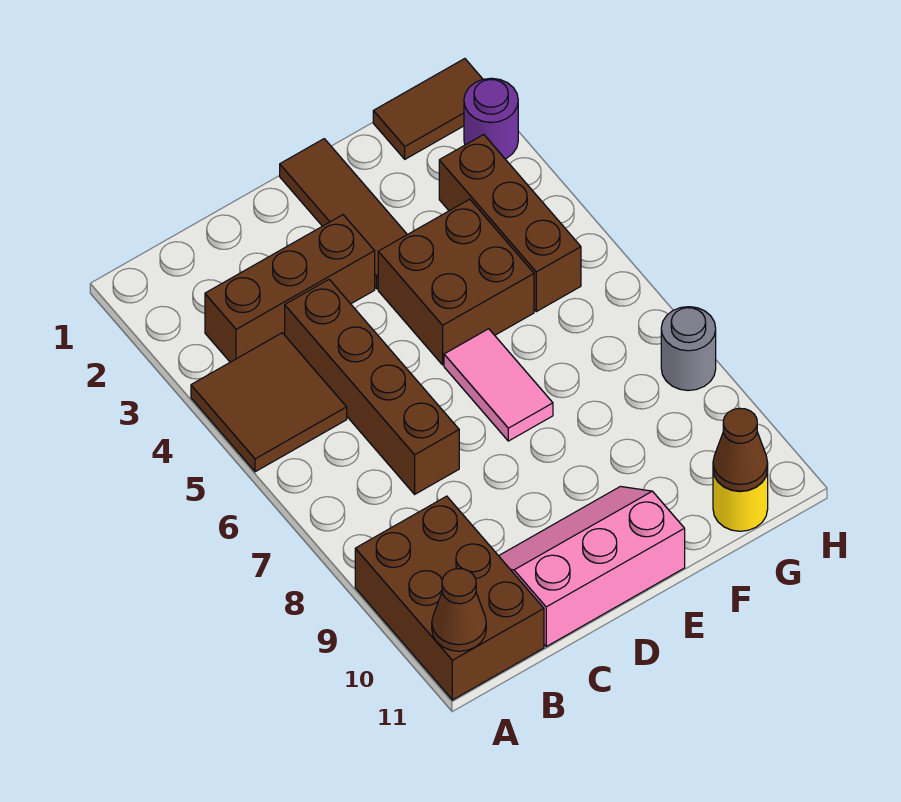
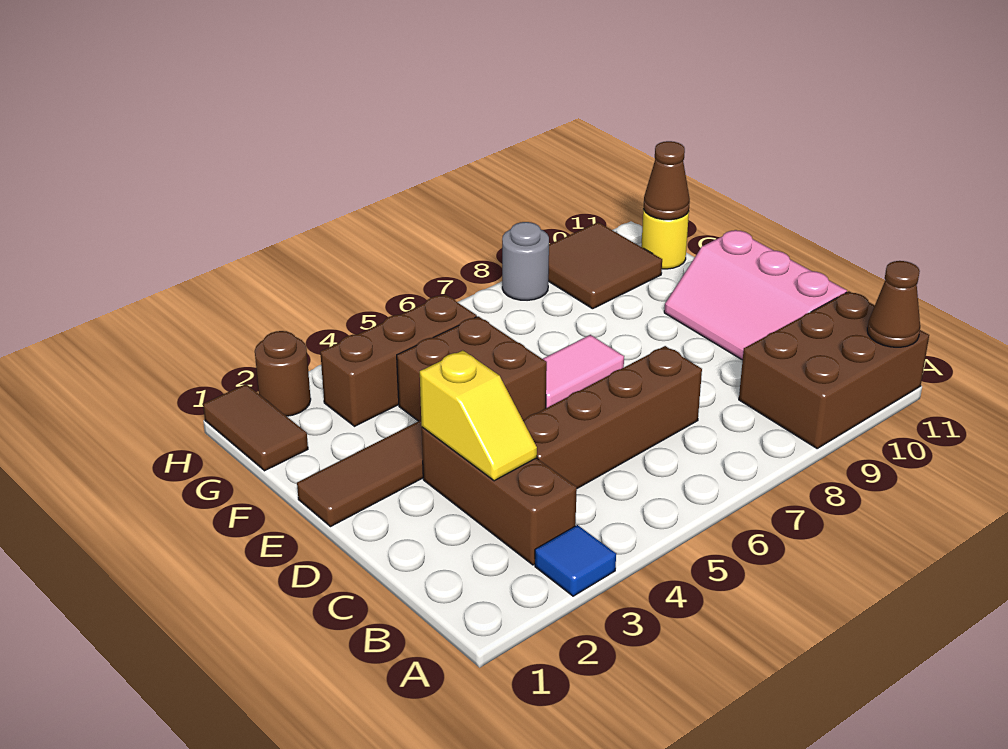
none -> blue 1x1 tile [535,525,616,596]
brown 2x2 tile [191,333,347,472] -> brown 2x2 tile moved to [548,222,662,309]
none -> yellow 1x2 slope [420,350,537,481]
purple 1x1 round brick [464,78,518,159] -> brown 1x1 round brick [255,331,311,416]

